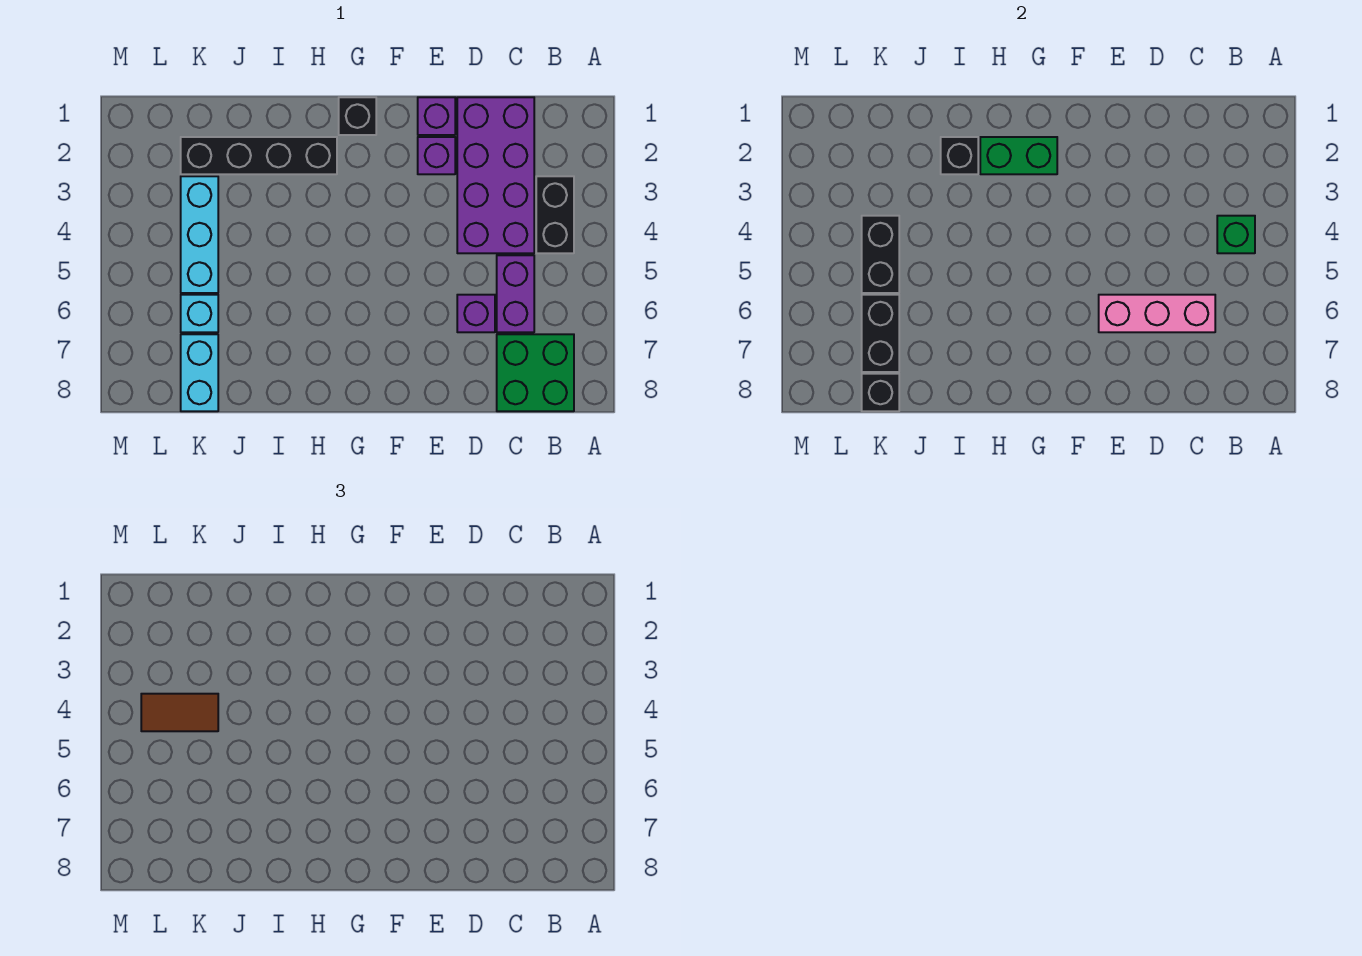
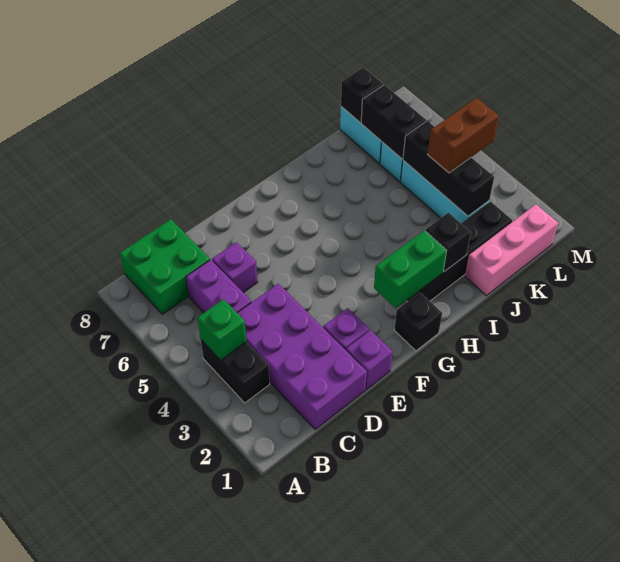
pink 1x3 brick [1099,295,1215,332] -> pink 1x3 brick moved to [465,204,558,296]
black 1x2 brick [862,216,899,293] -> black 1x3 brick [403,121,494,216]
brown 1x2 tile [141,694,218,731] -> brown 1x2 brick [428,98,499,173]

